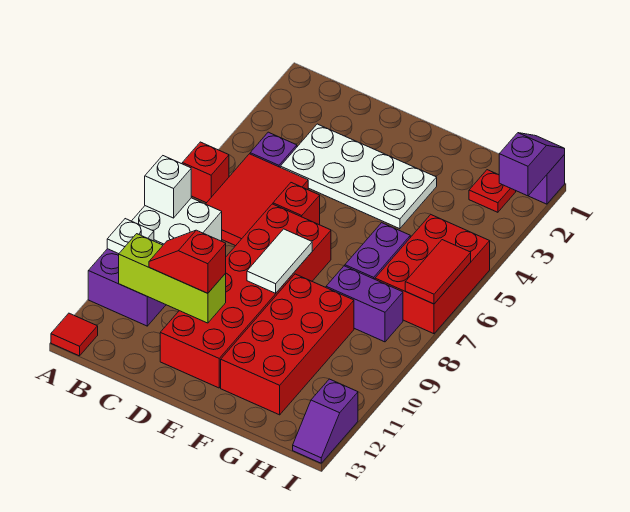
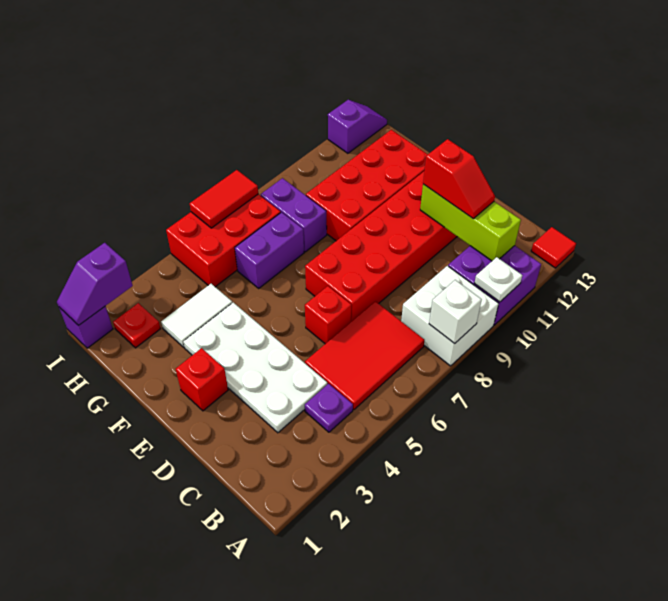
red 1x1 brick [182,142,229,203] -> red 1x1 brick moved to [176,348,228,411]
white 1x2 tile [247,229,312,293] -> white 1x2 tile moved to [161,284,232,347]

